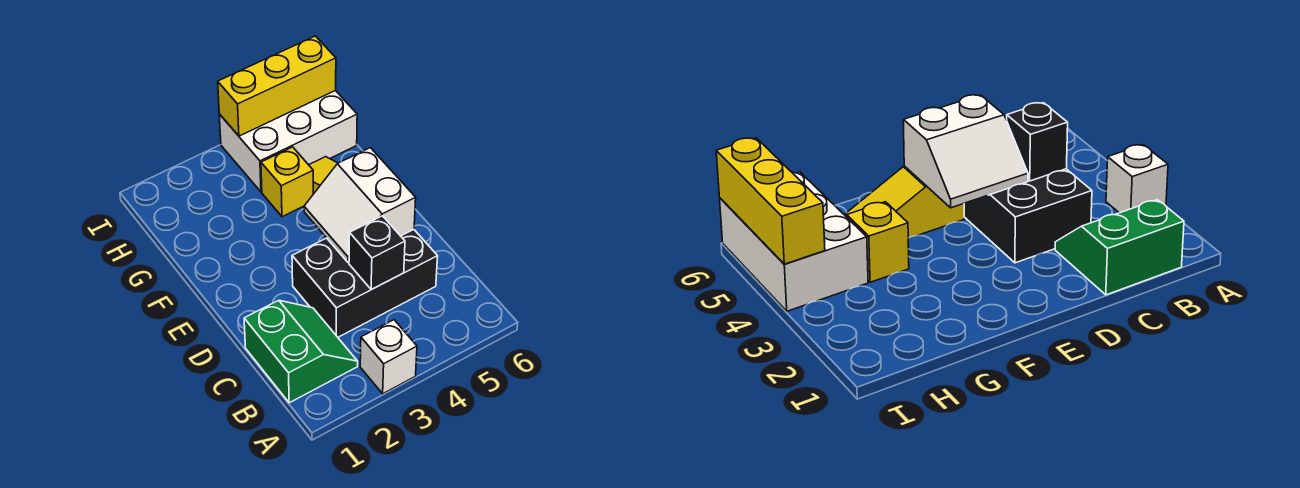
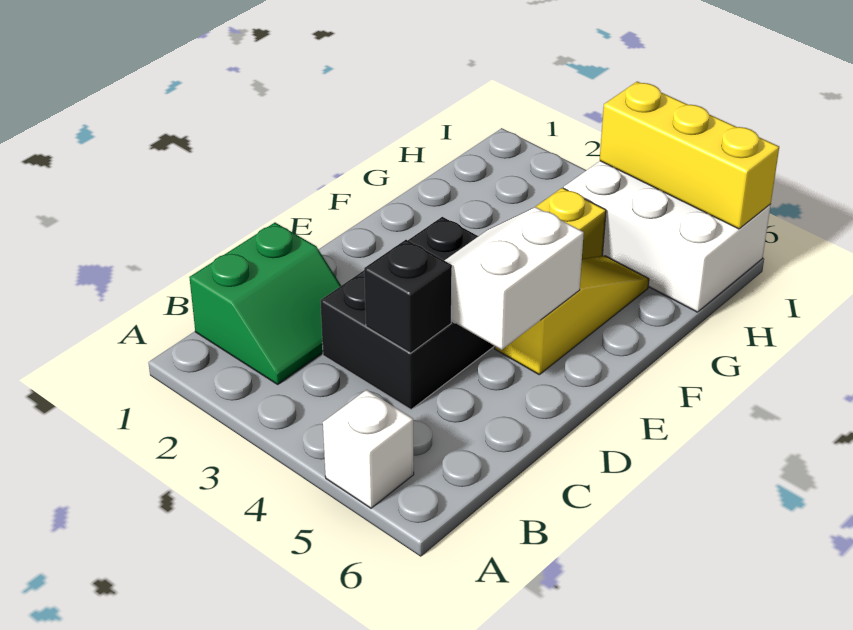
white 1x1 brick [360,320,417,394] -> white 1x1 brick moved to [323,390,414,508]
black 2x3 brick [292,230,438,337] -> black 2x3 brick turned to [320,217,494,410]

